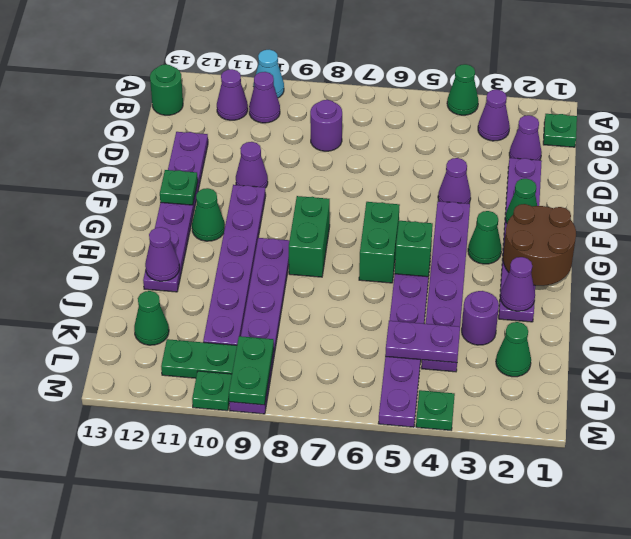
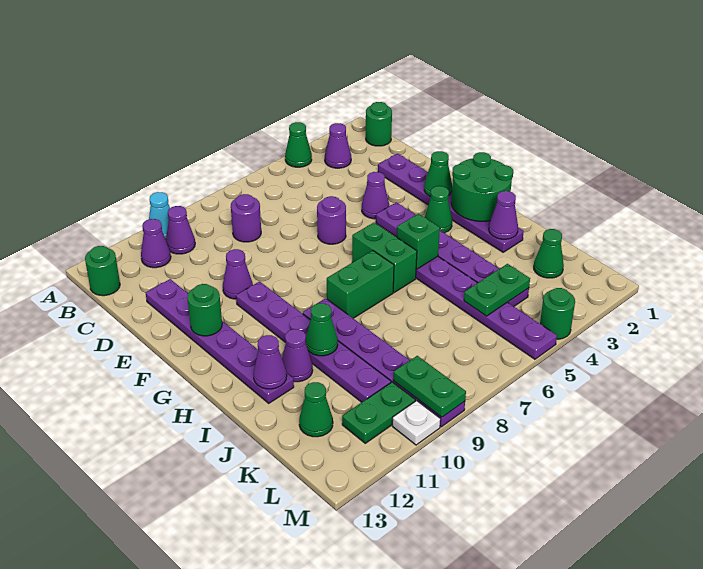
green 1x1 plate [543,114,577,147] -> green 1x1 round brick [366,102,392,146]
purple 1x1 cone [509,115,542,160] -> purple 1x1 cone moved to [282,329,313,382]
green 1x1 plate [160,170,198,205] -> green 1x1 round brick [187,284,222,336]
brown 2x2 round brick [503,204,576,286] -> green 2x2 round brick [451,152,513,221]
green 1x2 brick [289,196,330,277] -> green 1x2 brick turned to [327,251,394,318]
green 1x1 cone [192,188,225,241] -> green 1x1 cone moved to [306,303,338,356]
purple 1x1 round brick [462,291,499,345] -> purple 1x1 round brick moved to [317,196,346,244]
purple 1x2 plate [385,321,460,363] -> green 1x2 plate [464,264,530,316]
green 1x1 plate [416,390,455,430] -> green 1x1 round brick [540,288,575,339]
green 1x1 plate [192,371,232,411] -> white 1x1 plate [392,401,441,445]

